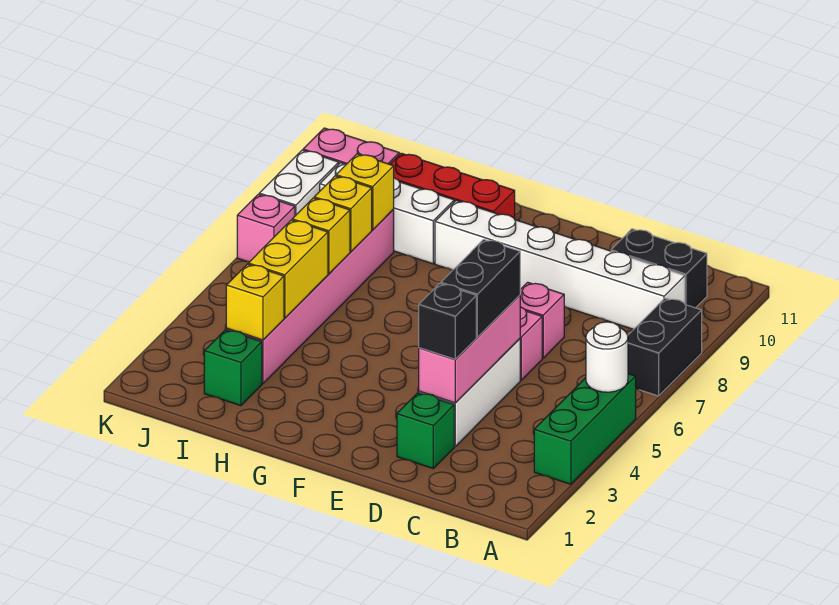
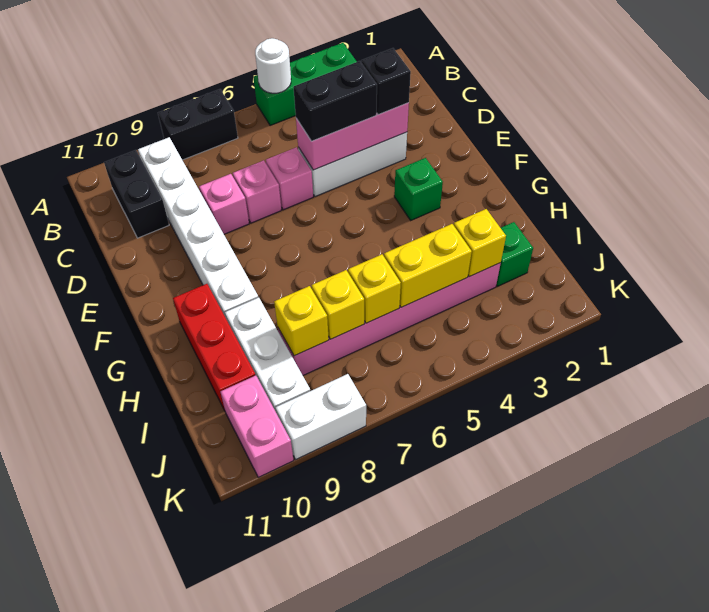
green 1x1 brick [397,393,454,468] -> green 1x1 brick moved to [394,158,443,220]
pink 1x1 brick [237,194,295,262] -> pink 1x1 brick moved to [199,174,249,234]

